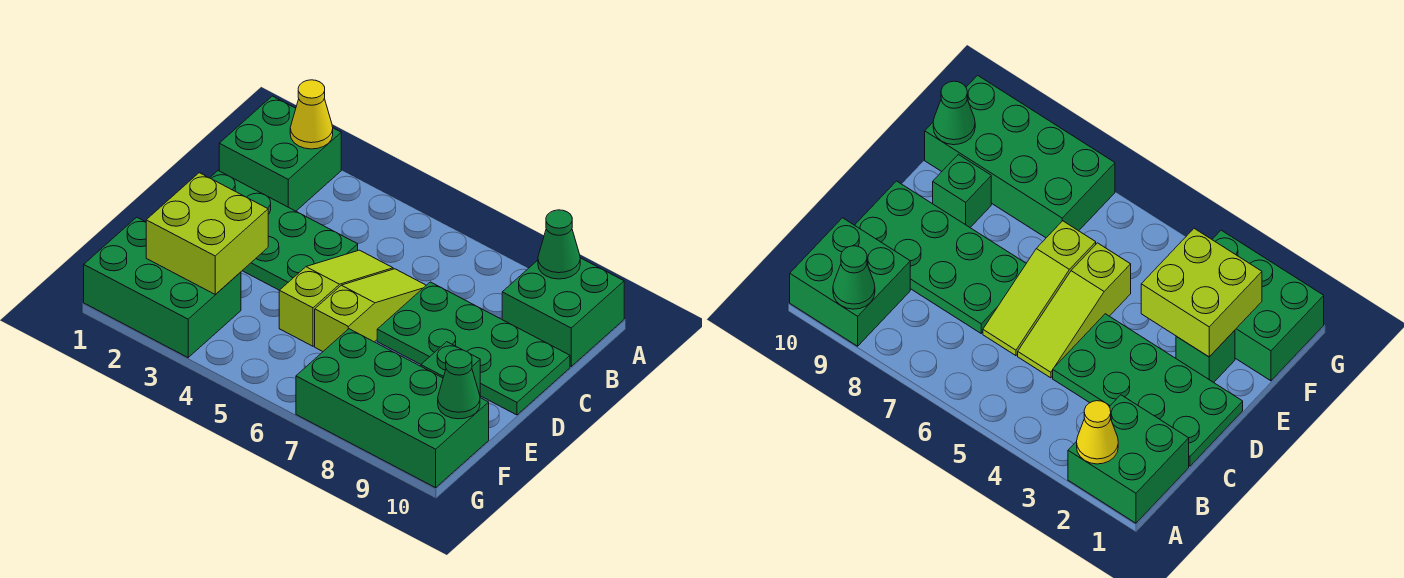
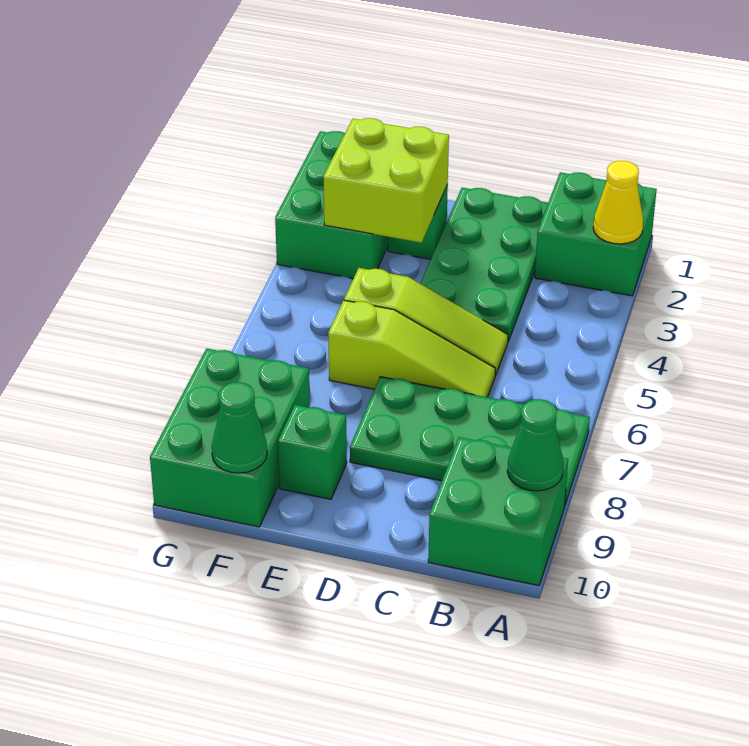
green 2x4 plate [377,282,570,415] -> green 2x4 plate turned to [350,377,590,504]
green 2x4 brick [296,329,489,488] -> green 2x3 brick [150,348,310,527]

